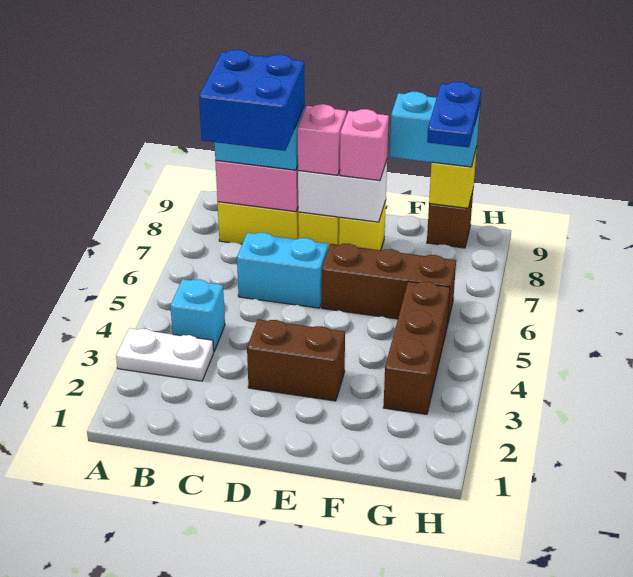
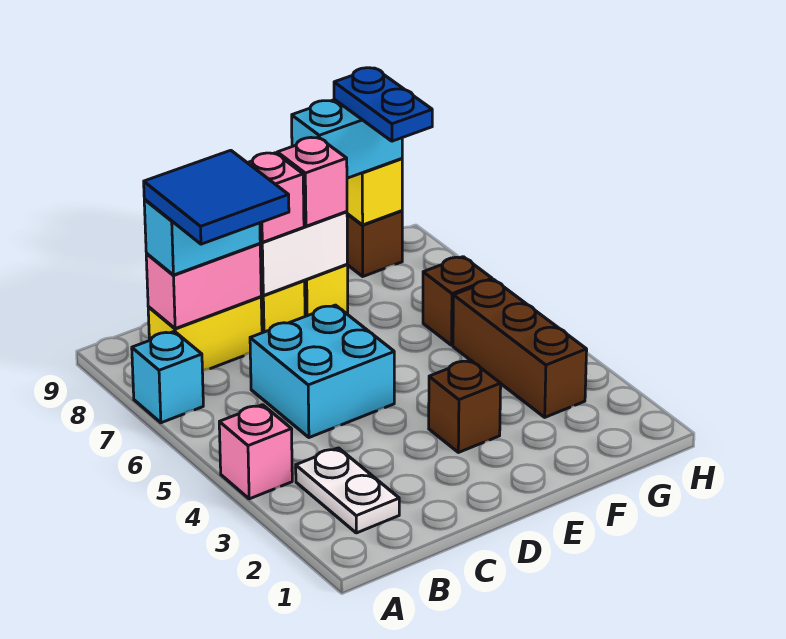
white 1x2 plate [116,328,214,381] -> white 1x2 plate turned to [296,448,399,533]
none -> pink 1x1 brick [219,405,292,499]
cyan 1x1 brick [170,279,225,351] -> cyan 1x1 brick moved to [132,331,203,423]
blue 2x2 brick [199,50,305,151] -> blue 2x2 tile [144,150,289,244]
cyan 1x2 brick [237,233,328,308] -> cyan 2x2 brick [250,305,394,438]
brown 1x2 brick [247,319,345,401] -> brown 1x1 brick [429,360,501,453]
brown 1x3 brick [322,244,456,325] -> brown 1x1 brick [423,257,492,345]

